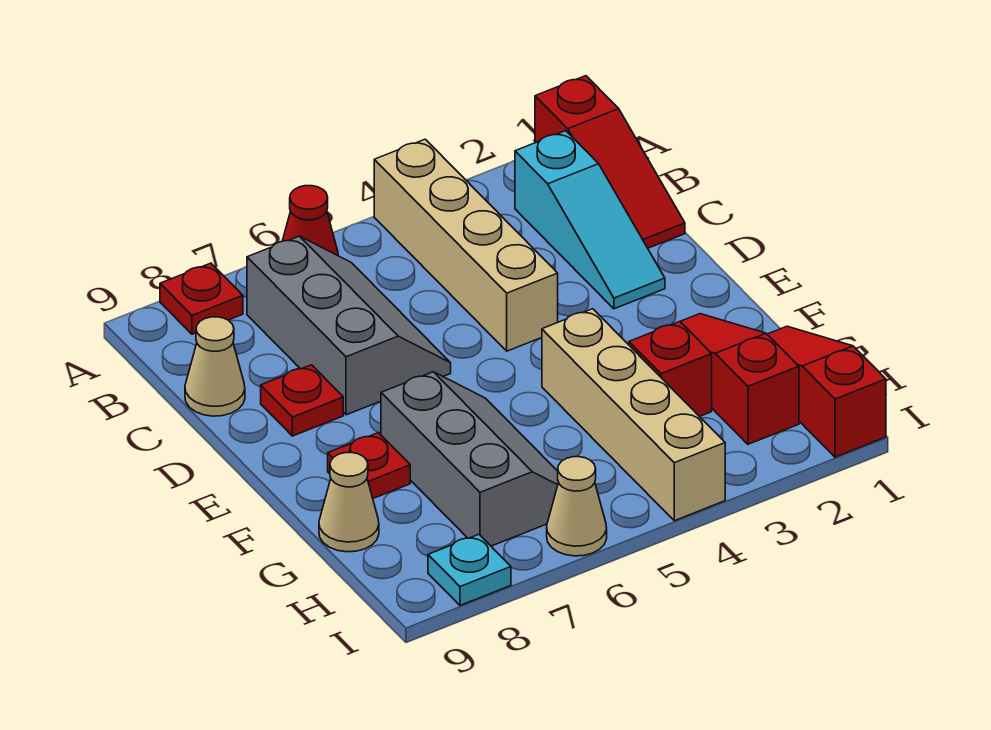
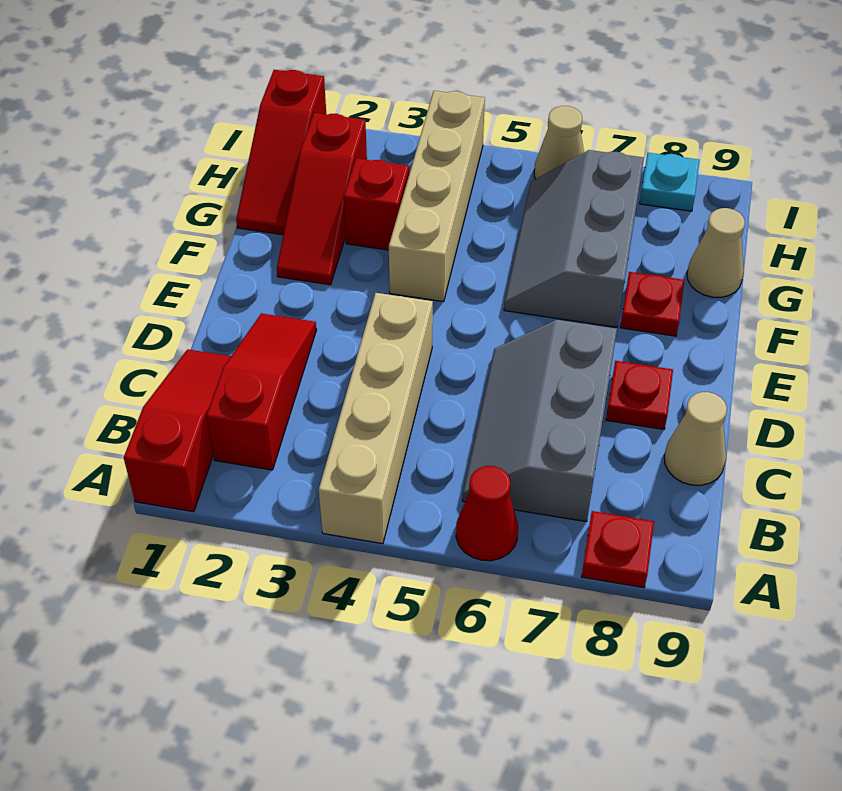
cyan 1x3 slope [515,131,665,309] -> red 1x3 slope [207,313,316,470]

